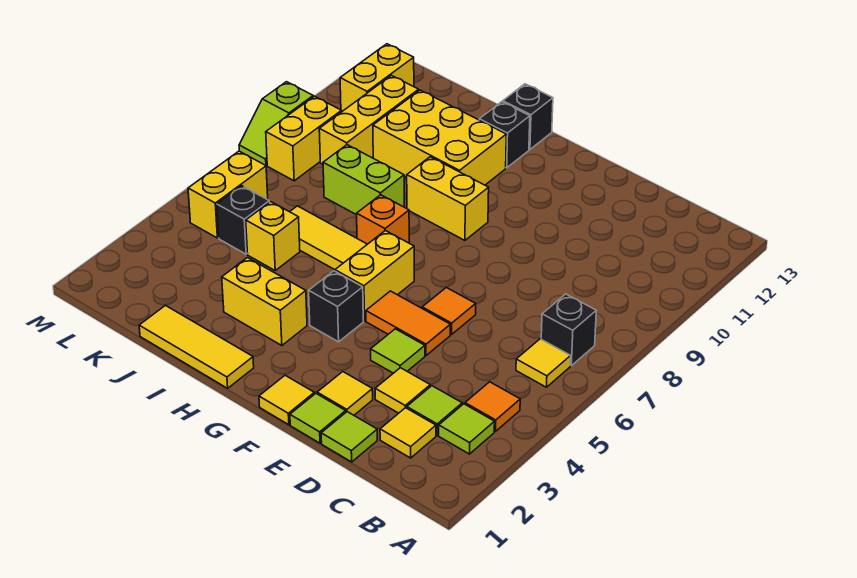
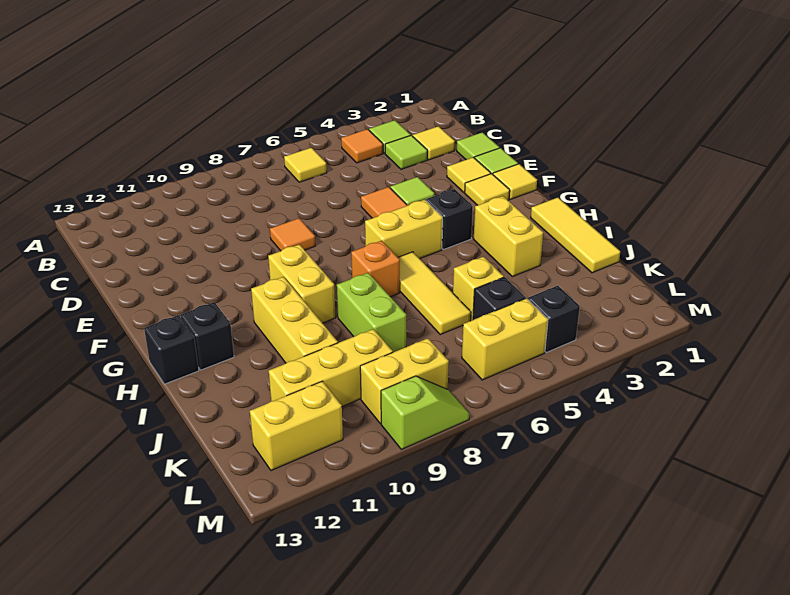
black 1x1 brick [541,294,596,366] -> black 1x1 brick moved to [528,286,580,352]
yellow 1x1 tile [375,368,430,413] -> yellow 1x1 tile moved to [465,174,510,205]
orange 1x1 tile [422,288,476,334] -> orange 1x1 tile moved to [270,218,315,251]
yellow 2x3 brick [373,90,506,185] -> yellow 1x3 brick [251,277,338,363]

